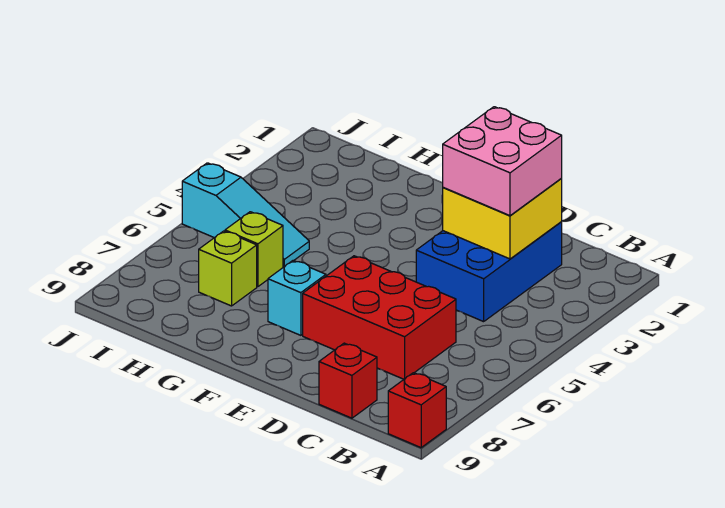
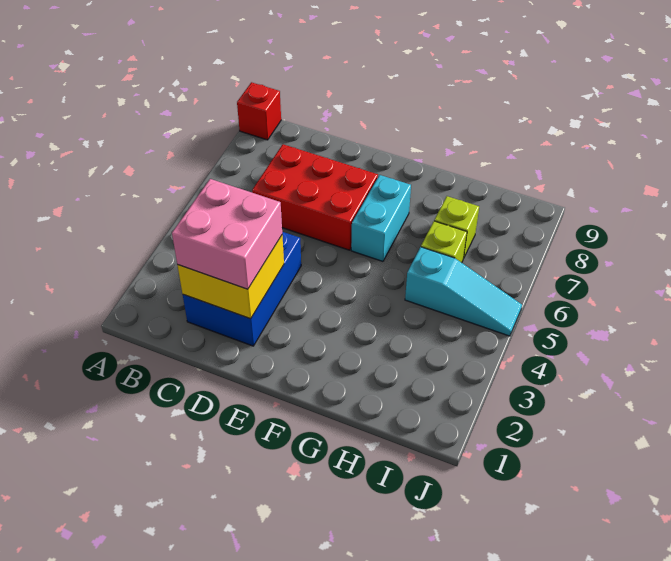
red 1x1 brick [319,343,377,418] -> none
cyan 1x1 brick [268,261,326,335] -> cyan 1x2 brick [351,175,411,261]
cyan 1x3 slope [182,163,309,267] -> cyan 1x3 slope turned to [405,247,522,336]

